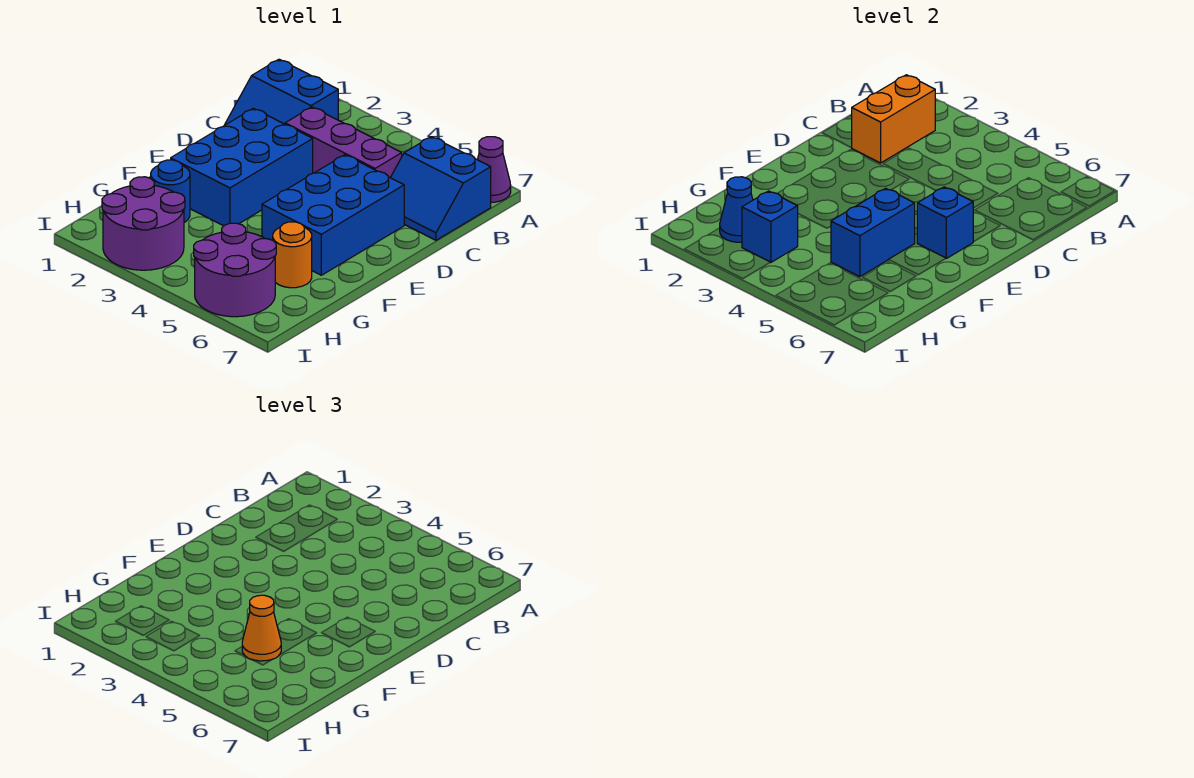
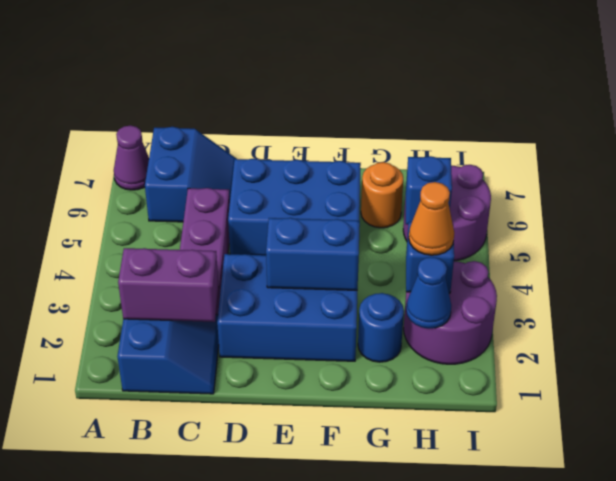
orange 1x2 brick [852,75,935,163] -> purple 1x2 brick [118,248,219,322]
blue 1x1 brick [917,187,973,258] -> blue 1x1 brick moved to [406,156,452,225]
blue 1x2 brick [831,188,915,277] -> blue 1x2 brick moved to [266,218,360,290]
orange 1x1 cone [242,595,281,661] -> orange 1x1 cone moved to [409,182,454,255]

